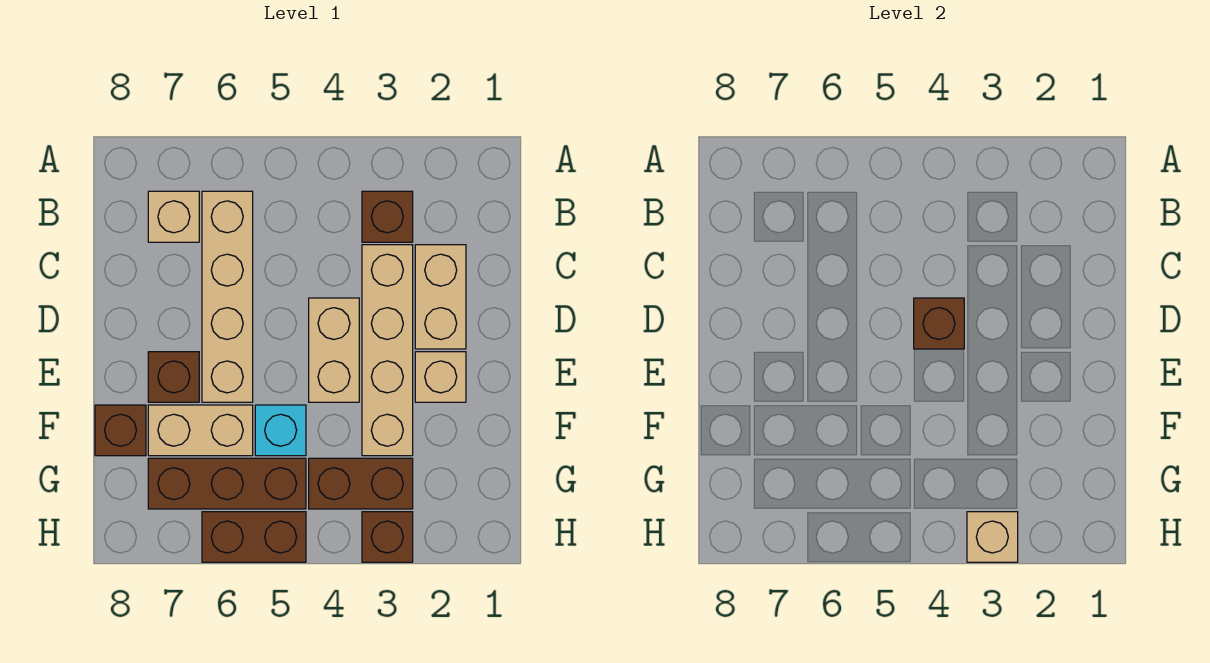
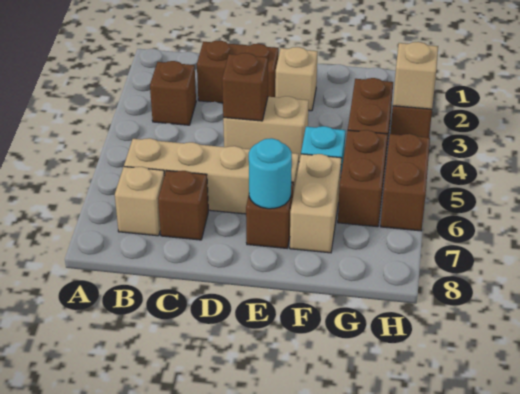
tan 1x2 brick [415,245,466,349] -> brown 1x2 brick [197,41,279,103]
tan 1x4 brick [362,245,413,456] -> none
none -> cyan 1x1 round brick [249,138,292,209]
brown 1x1 brick [95,405,146,456] -> brown 1x1 brick moved to [158,170,208,240]
brown 1x3 brick [148,458,306,509] -> brown 1x2 brick [338,130,388,227]

